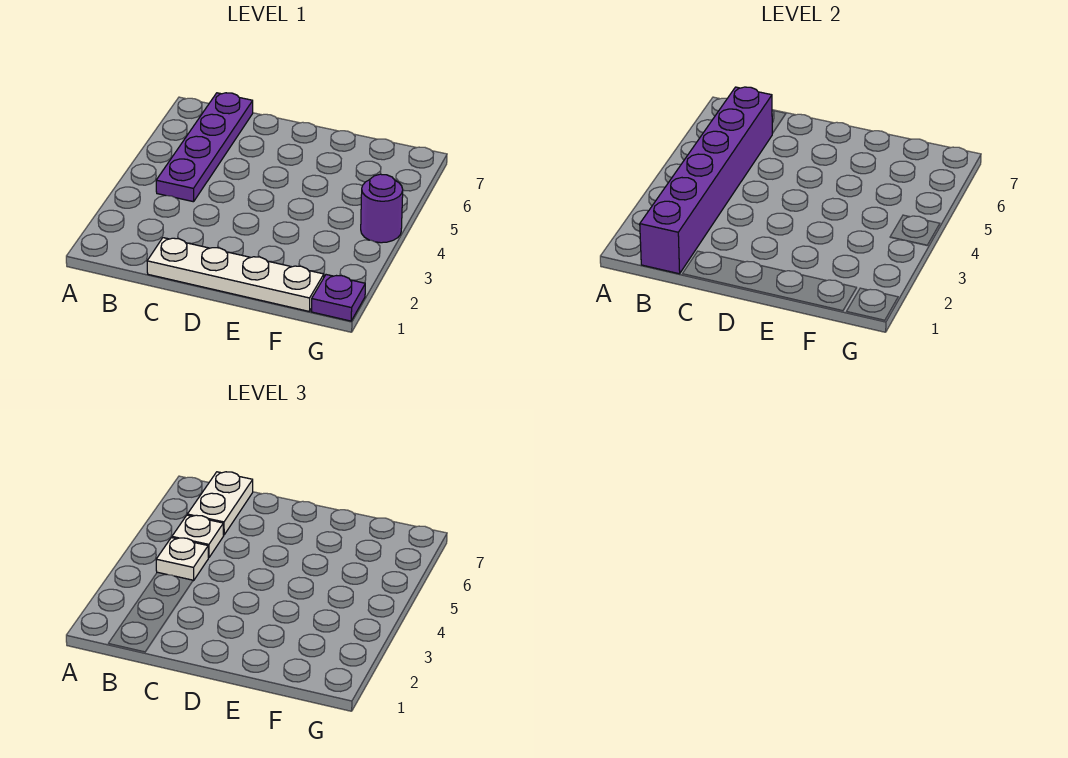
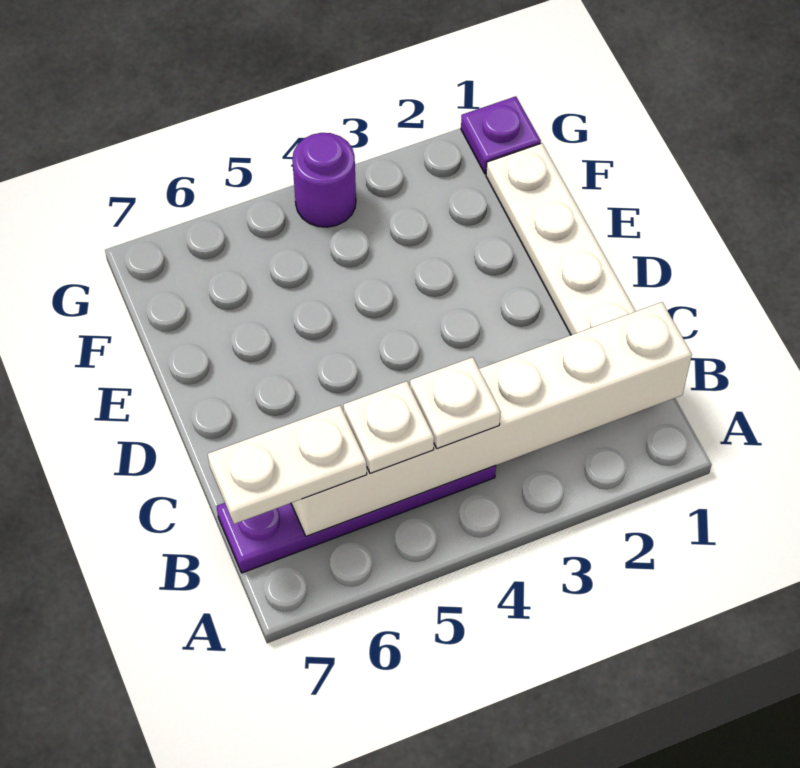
purple 1x6 brick [640,87,772,274] -> white 1x6 brick [291,302,692,536]

